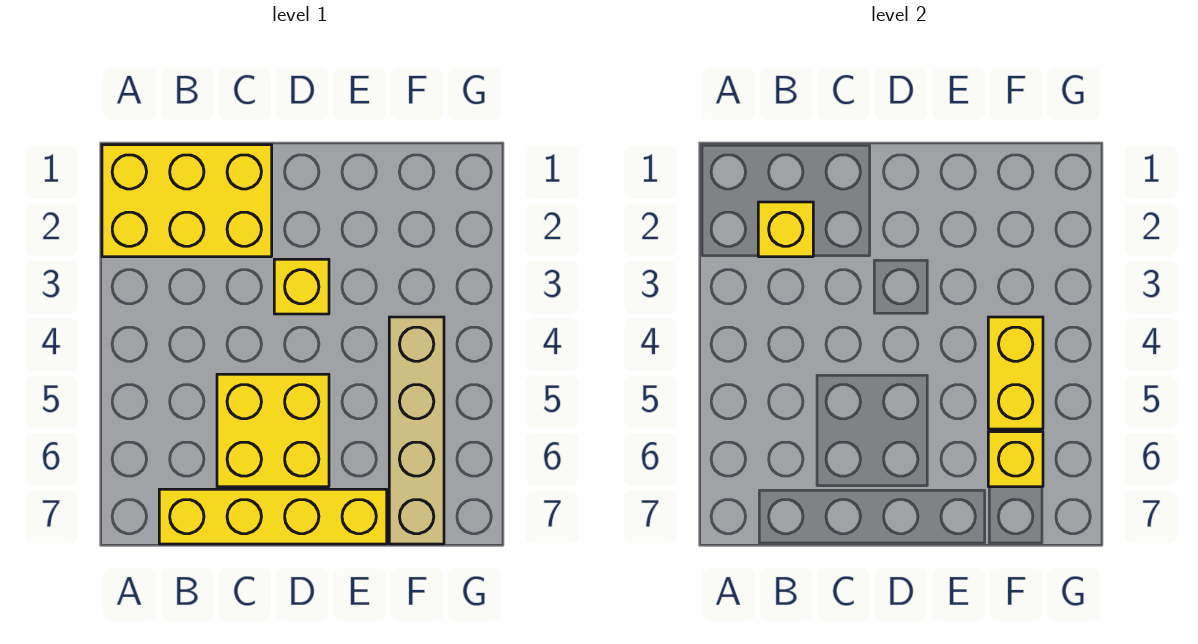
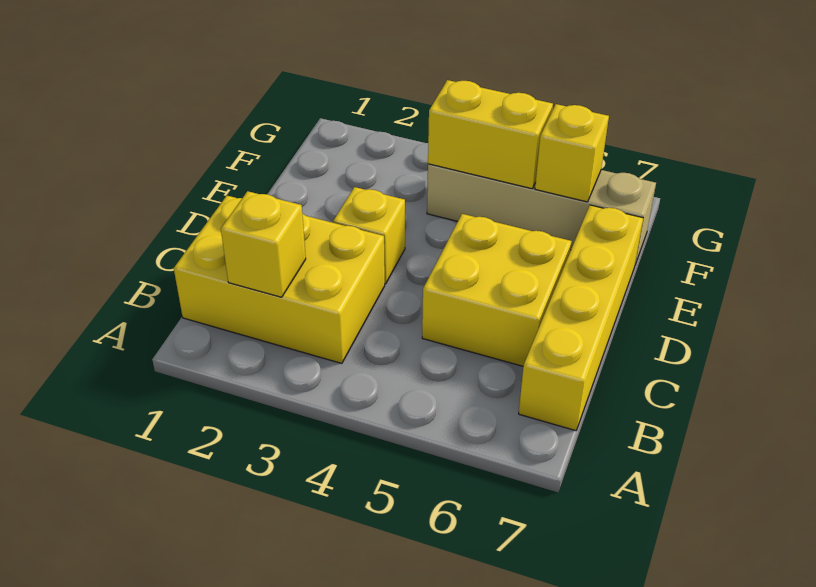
yellow 2x3 brick [102,145,272,257] -> yellow 2x3 brick turned to [174,196,385,363]

